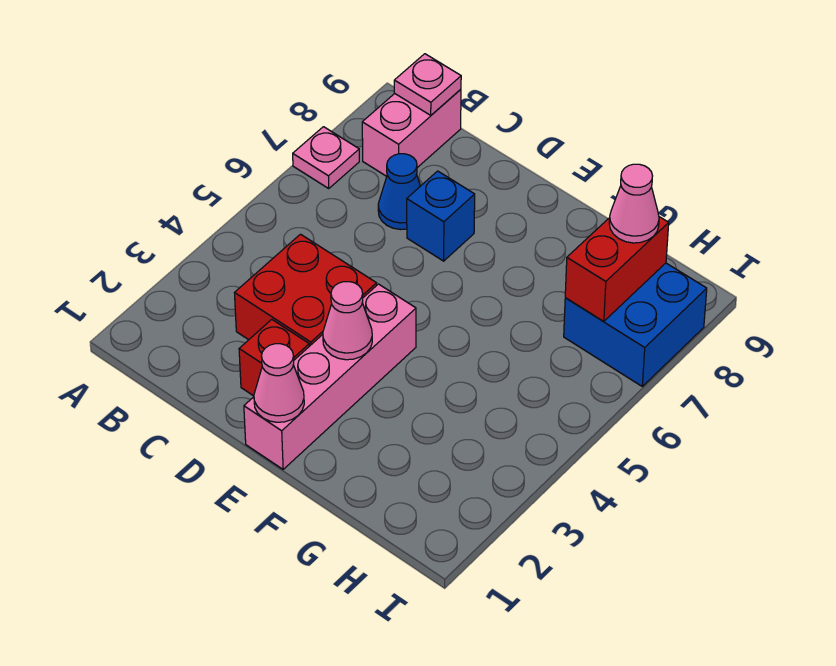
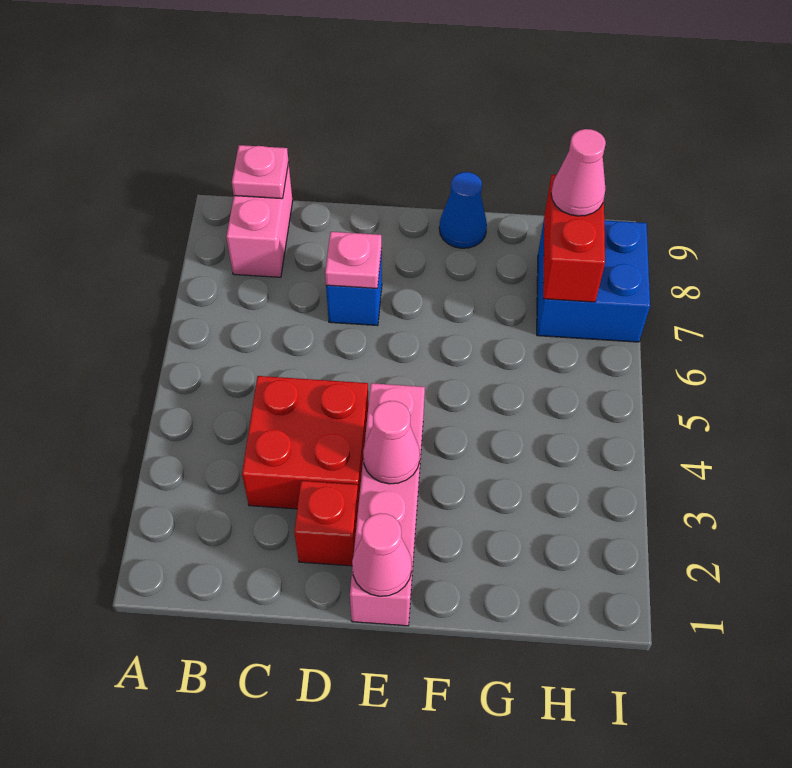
pink 1x1 plate [293,127,359,188] -> pink 1x1 plate moved to [325,232,382,288]
blue 1x1 cone [378,154,420,230] -> blue 1x1 cone moved to [439,172,487,248]

